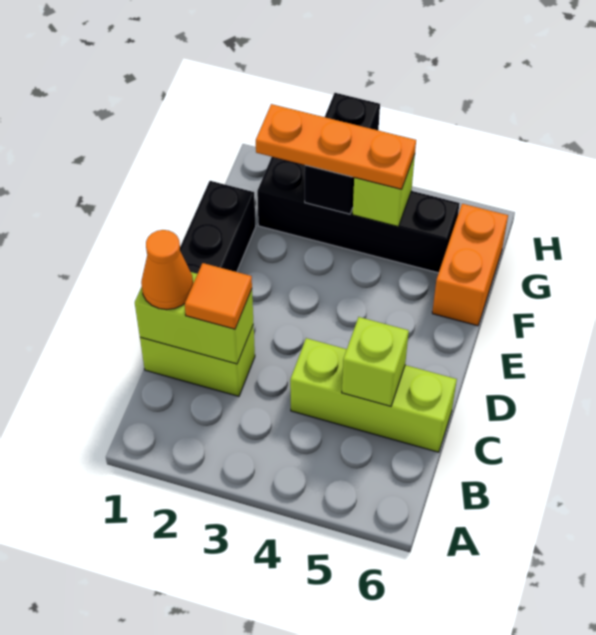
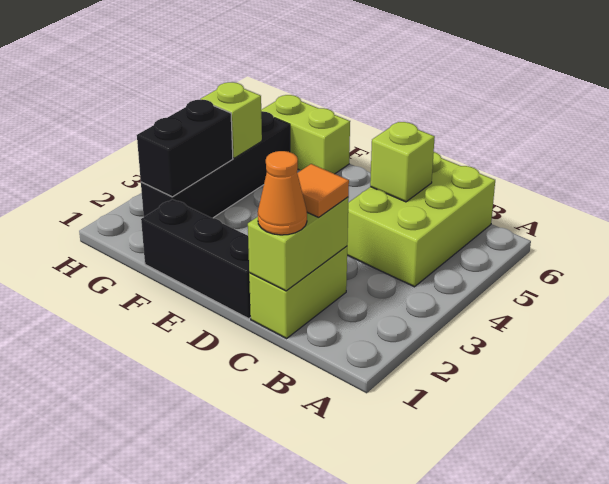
lime 1x3 brick [290,338,457,452] -> lime 2x3 brick [347,152,495,287]
orange 1x2 brick [432,204,508,326] -> lime 1x2 brick [261,95,350,174]
orange 1x3 plate [256,104,416,189] -> none
black 1x2 brick [305,93,380,214] -> black 1x2 brick turned to [137,99,233,197]

